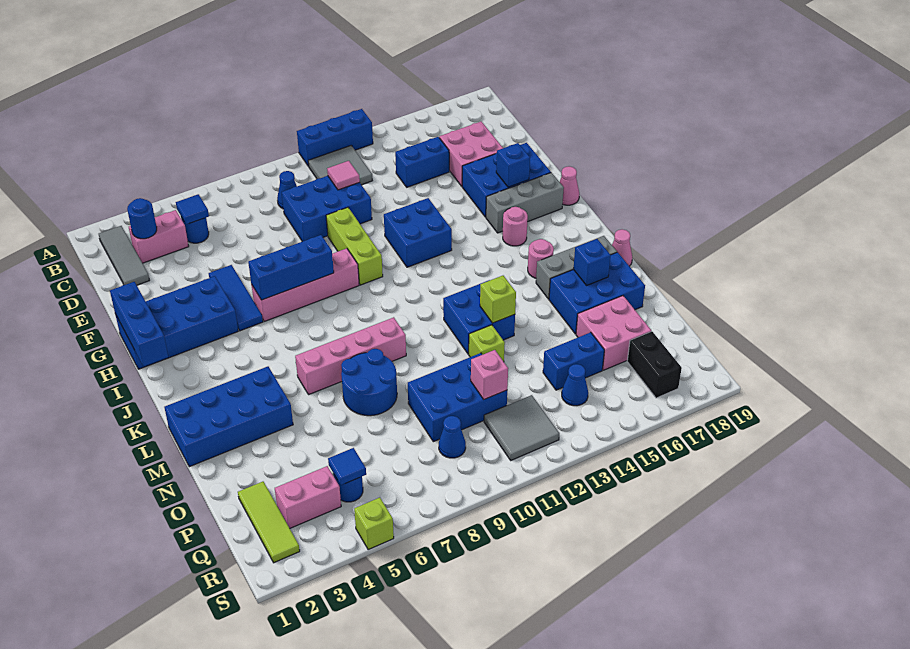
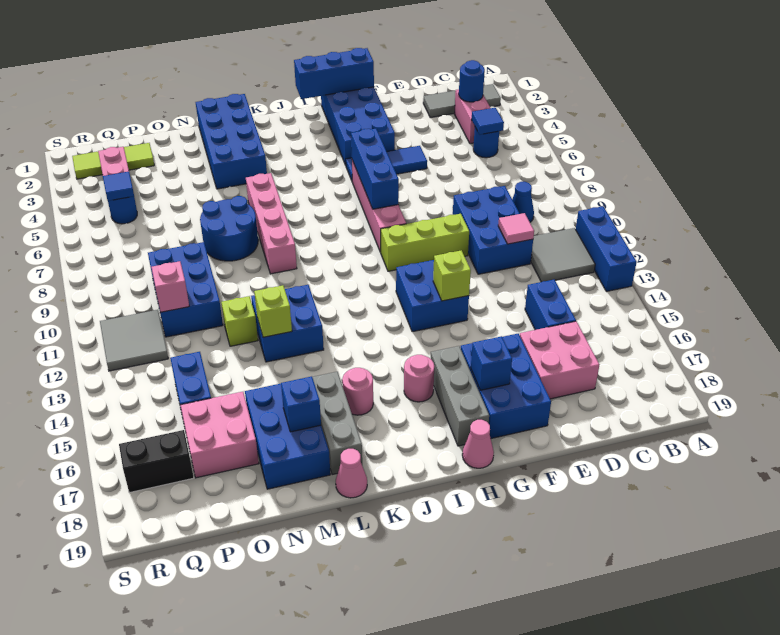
blue 1x1 cone [439,416,466,458] -> none
blue 1x1 cone [562,364,588,406] -> none
lime 1x1 brick [354,497,394,550] -> lime 1x1 brick moved to [433,250,471,301]

